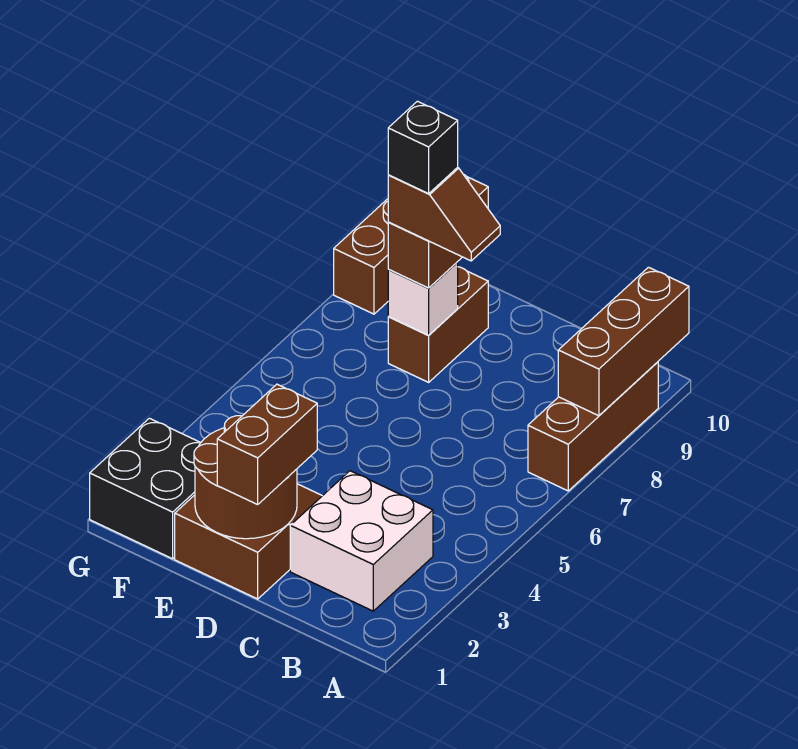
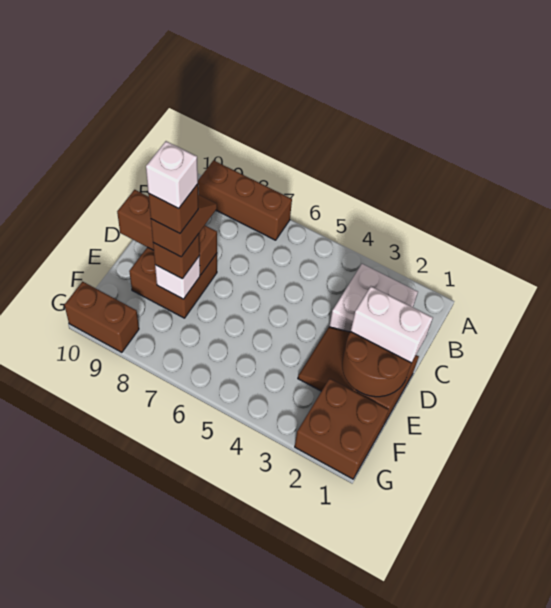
brown 1x3 brick [558,267,689,416] -> brown 1x3 brick moved to [117,190,217,275]
brown 1x2 brick [217,384,317,504] -> white 1x2 brick [351,286,433,363]
brown 1x2 brick [388,267,488,382] -> brown 2x2 brick [129,247,217,318]
brown 1x2 brick [388,175,488,288] -> brown 1x1 brick [153,234,200,279]
black 1x1 brick [388,101,458,194] -> brown 1x1 brick [148,184,198,233]
none -> white 1x1 brick [146,141,198,208]
black 2x2 brick [90,418,200,559] -> brown 2x2 brick [295,378,389,479]

